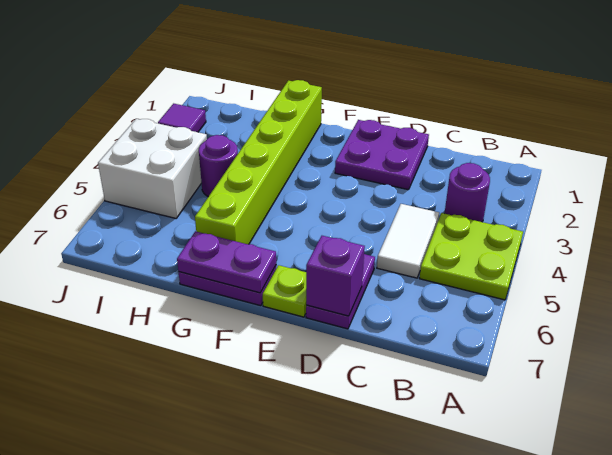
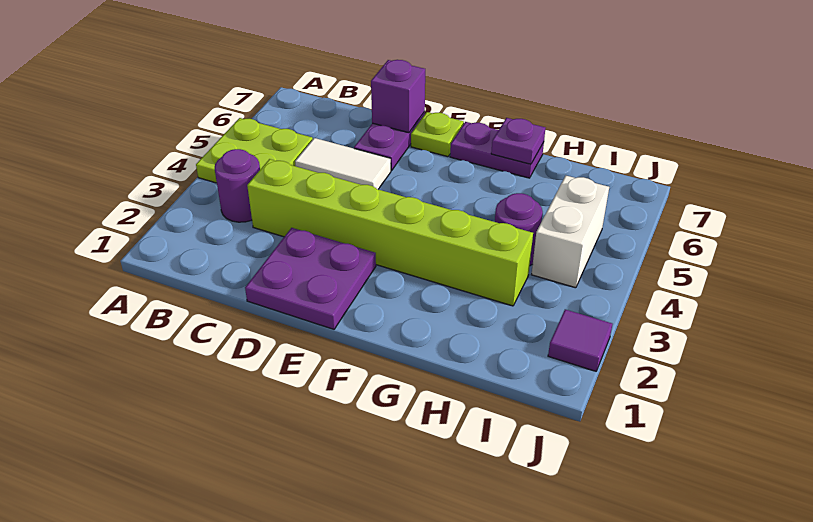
white 1x2 tile [377,204,439,278] -> white 1x2 tile turned to [295,138,391,189]
purple 1x2 plate [177,231,276,293] -> purple 1x1 plate [491,118,545,164]
lime 1x6 brick [195,80,322,244] -> lime 1x6 brick turned to [247,159,533,306]
white 2x2 brick [98,119,207,218] -> white 1x2 brick [531,176,609,288]

